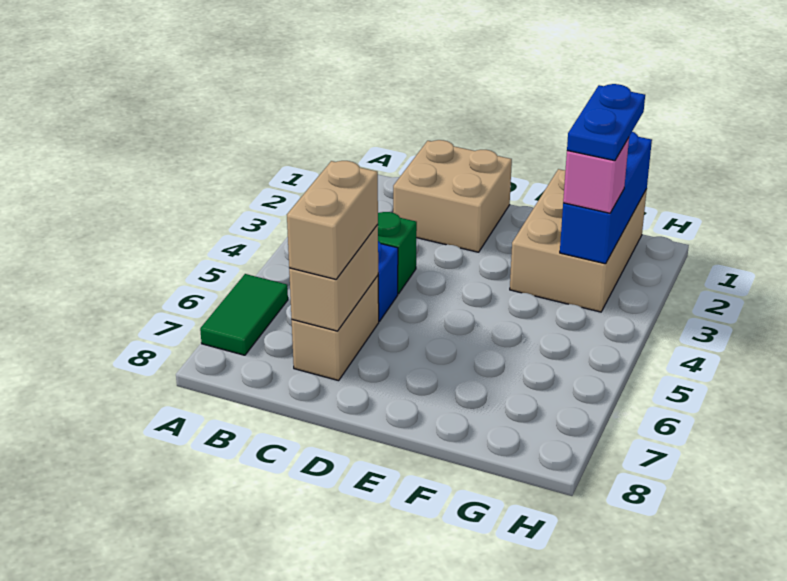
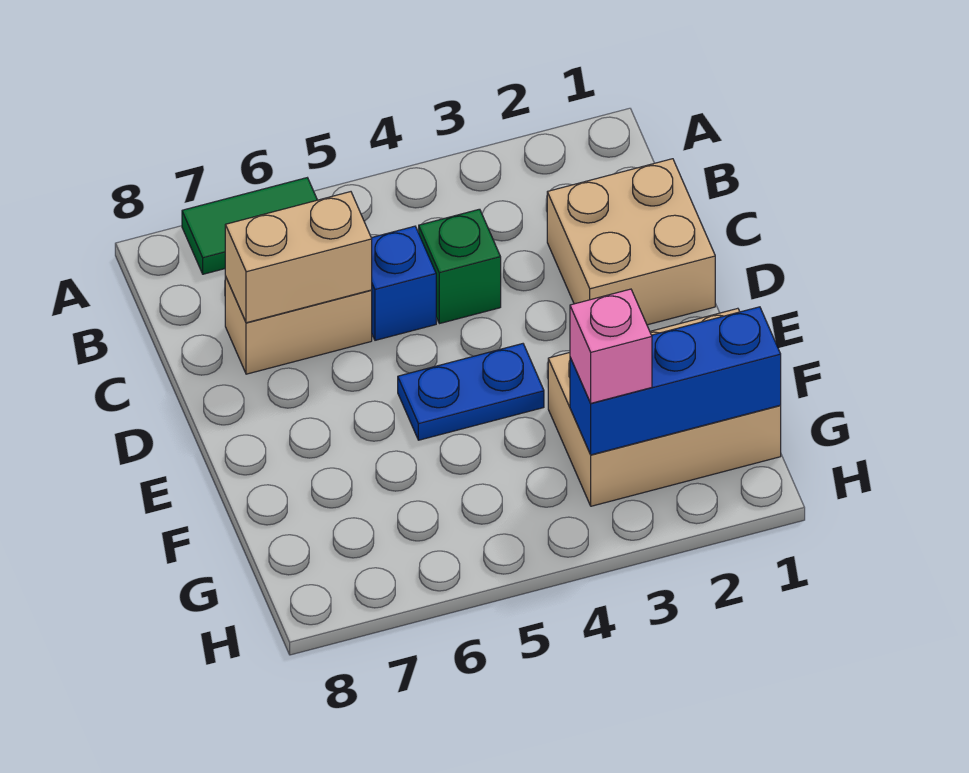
tan 1x2 brick [287,161,378,279] -> none
blue 1x2 plate [567,84,645,161] -> blue 1x2 plate moved to [398,344,544,440]

